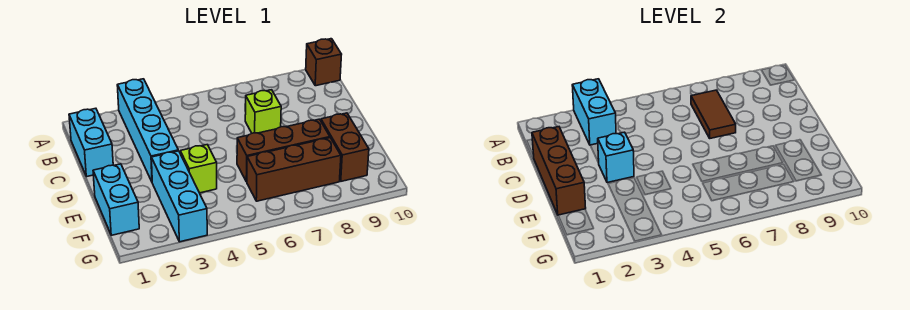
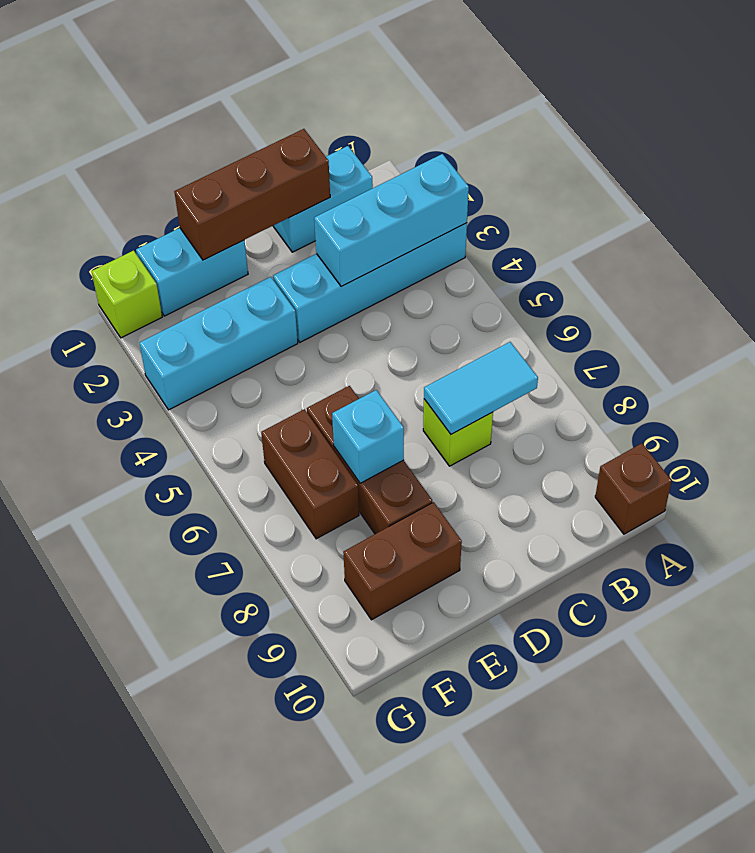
cyan 1x2 brick [572,79,616,145] -> cyan 1x3 brick [314,154,469,287]
brown 1x2 tile [691,90,736,138] -> cyan 1x2 tile [424,342,538,434]
cyan 1x1 brick [598,132,634,183] -> cyan 1x1 brick moved to [332,390,404,483]
lime 1x1 brick [180,145,217,193] -> lime 1x1 brick moved to [92,250,162,338]
brown 1x3 brick [247,138,341,201] -> brown 1x2 brick [261,409,359,539]

